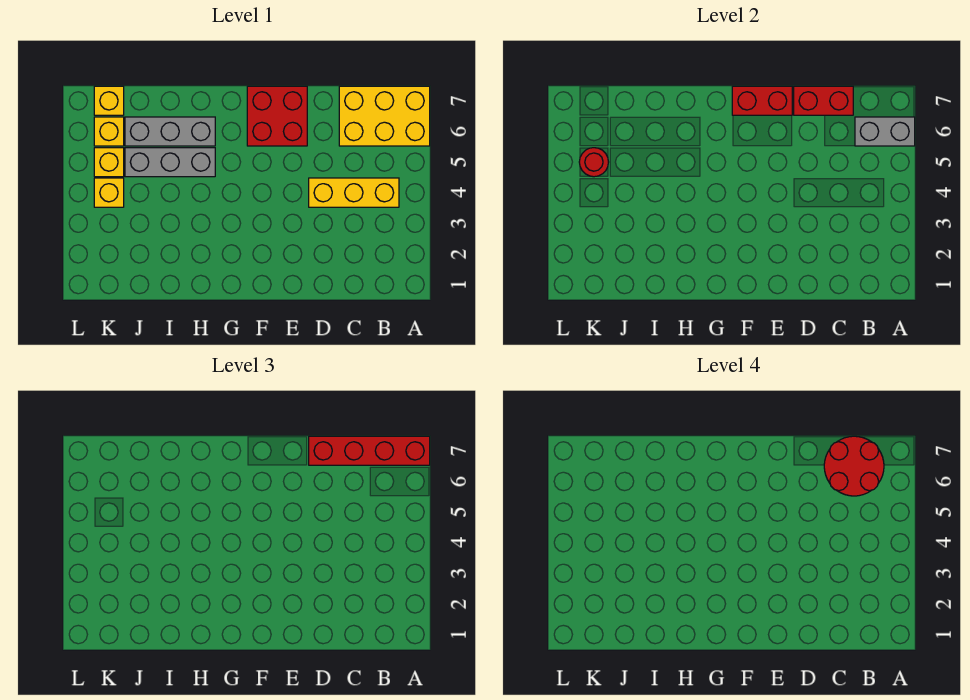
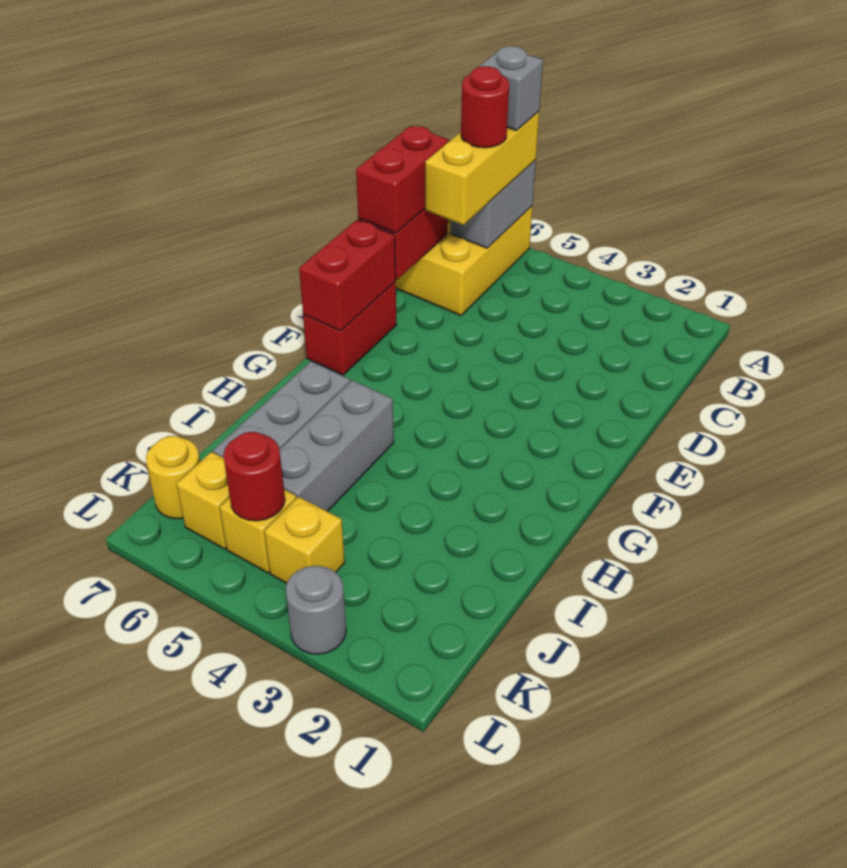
none -> grey 1x1 brick [479,46,543,131]
red 1x4 brick [309,436,430,465] -> red 1x2 brick [356,126,449,233]
yellow 1x3 brick [309,178,399,207] -> yellow 1x3 brick moved to [425,112,539,225]
red 2x2 round brick [824,436,884,496] -> red 1x1 round brick [461,66,509,148]
red 2x2 brick [247,86,307,146] -> red 1x2 brick [303,282,396,375]
yellow 1x1 brick [94,86,124,115] -> yellow 1x1 round brick [146,436,200,519]
none -> grey 1x1 round brick [286,566,346,654]

